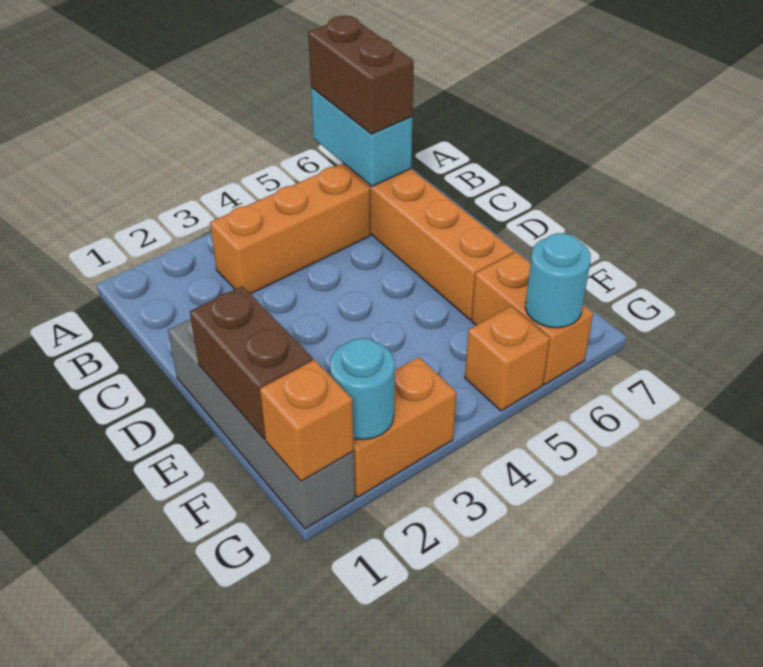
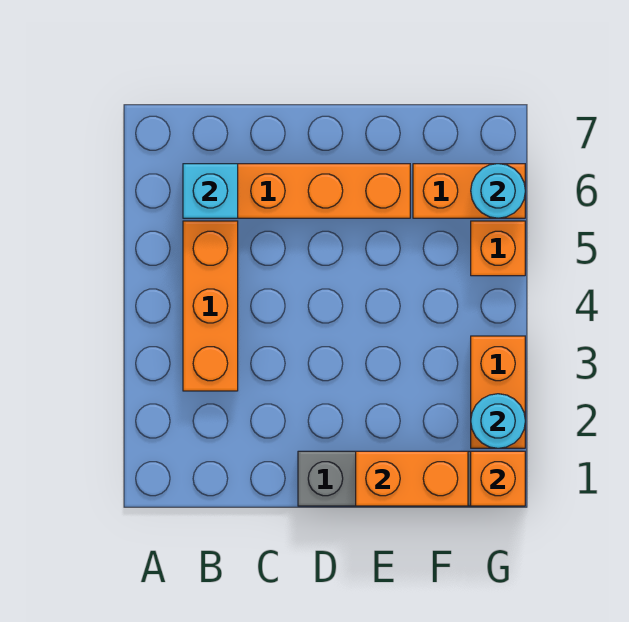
cyan 1x2 brick [311,87,412,186] -> cyan 1x1 brick [183,164,238,218]
brown 1x2 brick [308,16,414,134] -> none
brown 1x2 brick [190,286,313,439] -> orange 1x2 brick [356,451,468,506]

